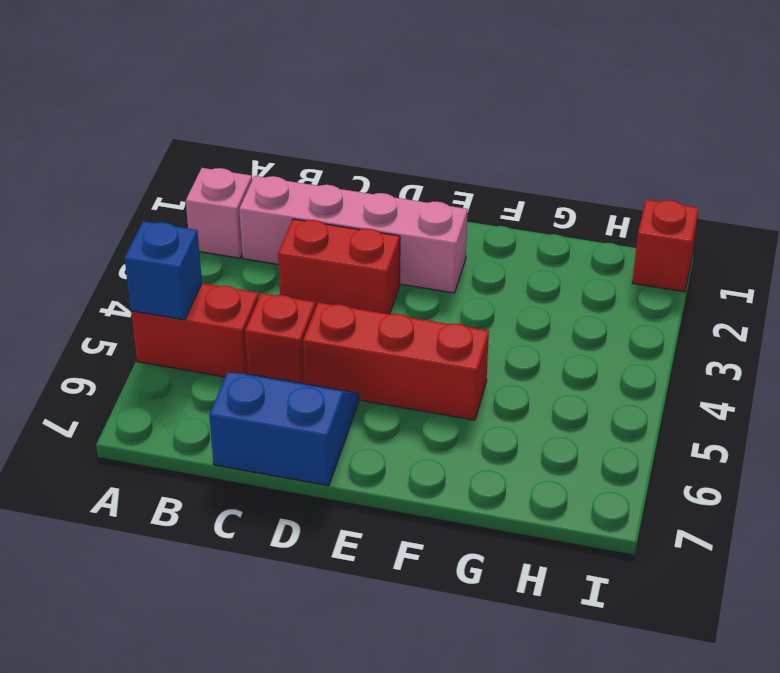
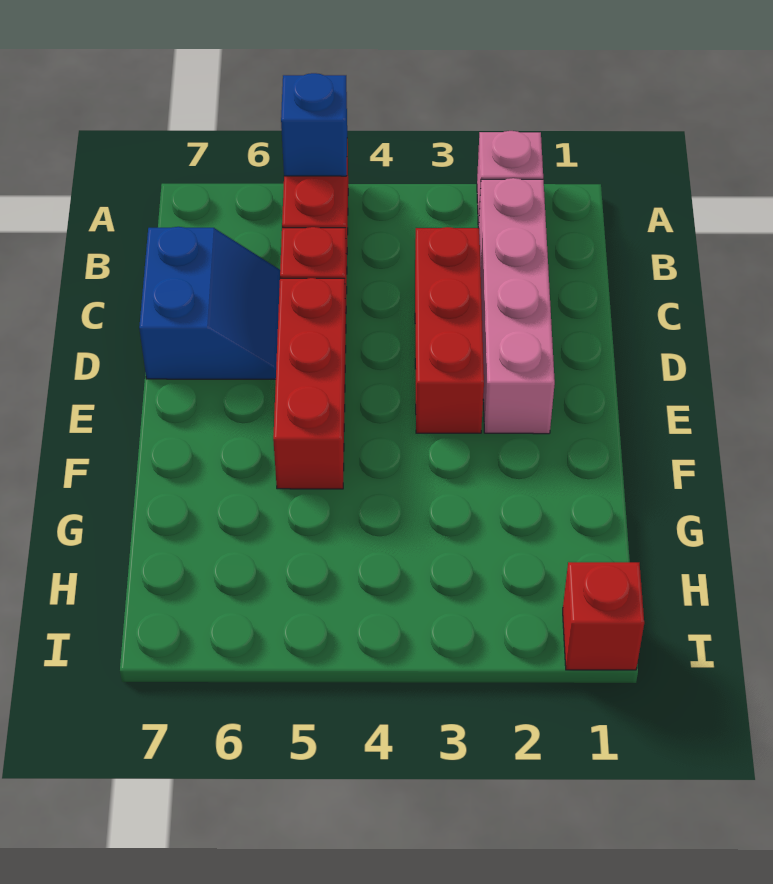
red 1x2 brick [278,219,400,314] -> red 1x3 brick [415,227,484,433]

